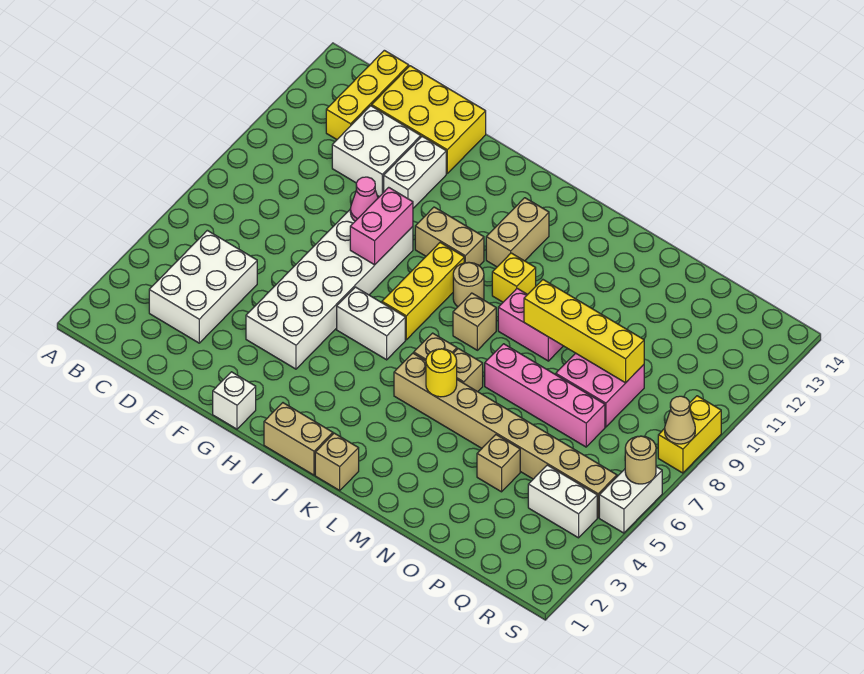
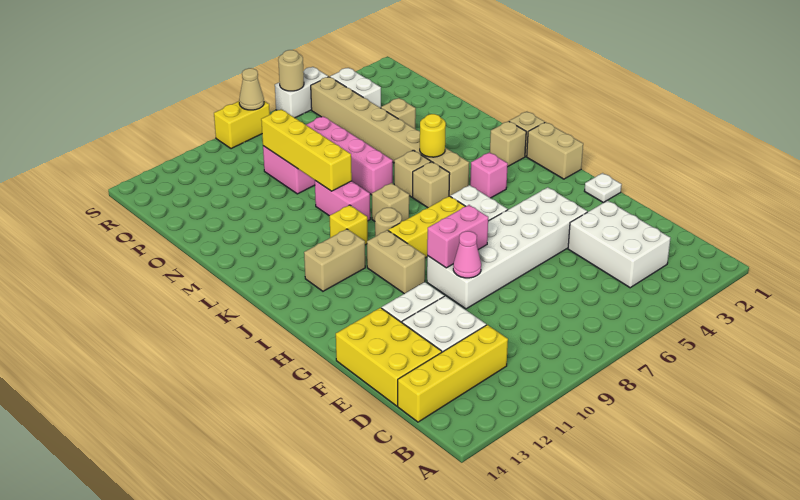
white 2x3 brick [149,230,257,343] -> white 2x3 brick turned to [568,201,670,288]
yellow 1x3 brick [326,50,409,139] -> yellow 1x4 brick [398,325,508,422]
white 1x1 brick [213,372,256,429] -> white 1x1 plate [585,173,622,203]
none -> pink 1x1 brick [470,152,508,198]
none -> tan 1x1 brick [490,121,526,167]

